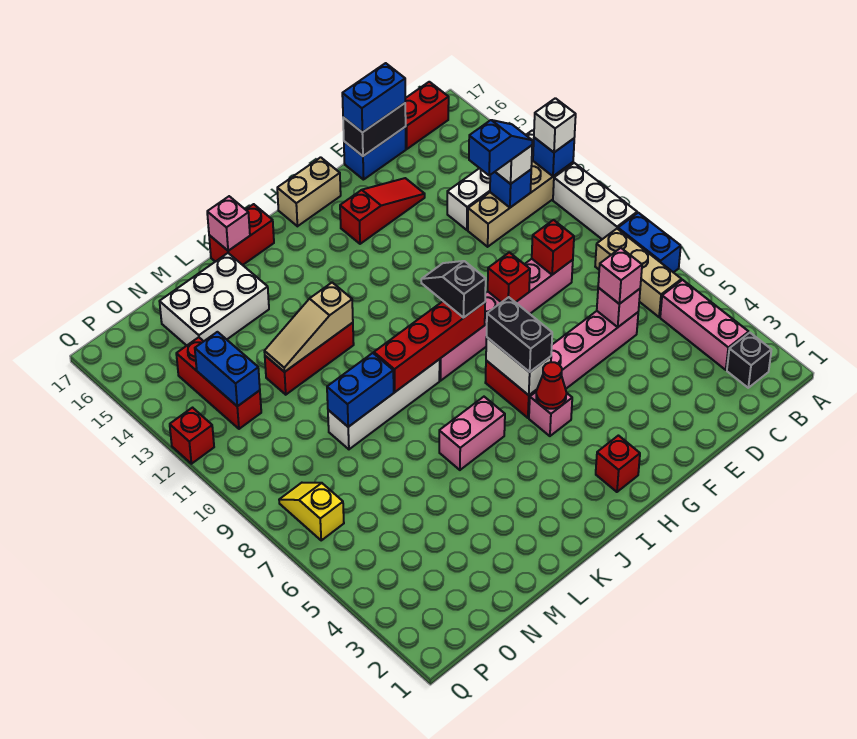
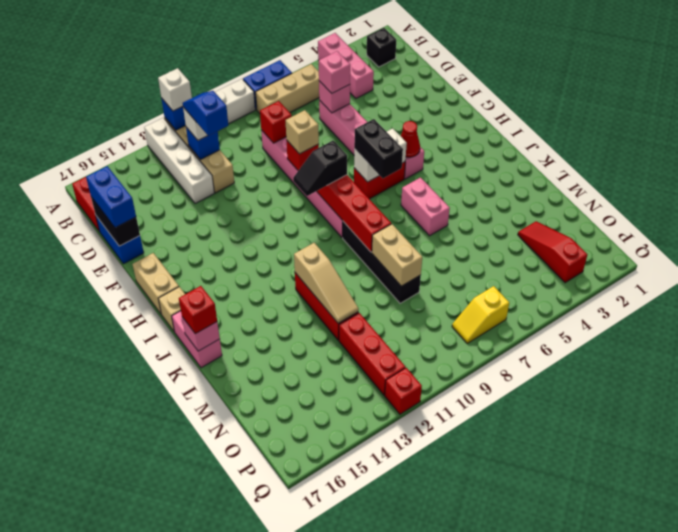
pink 1x3 brick [660,280,749,370] -> pink 1x3 brick turned to [318,33,374,98]
red 1x3 slope [340,178,425,244] -> red 1x3 slope moved to [518,221,587,283]
none -> tan 1x1 brick [285,110,319,154]
red 1x1 brick [596,436,640,492] -> red 1x1 brick moved to [179,286,217,334]
black 1x2 brick [487,297,552,372] -> black 1x2 brick turned to [354,119,403,178]
none -> tan 1x1 brick [158,287,185,332]
white 1x4 brick [328,359,440,449] -> black 1x4 brick [343,222,421,303]
red 1x2 brick [209,204,274,265] -> pink 1x2 brick [172,311,222,368]
blue 1x2 brick [327,353,394,427] -> tan 1x2 brick [372,224,422,286]
white 2x3 brick [159,253,269,346] -> none
red 1x3 brick [176,337,261,429] -> red 1x3 brick turned to [339,313,405,395]
blue 1x2 brick [195,332,260,406] -> none

